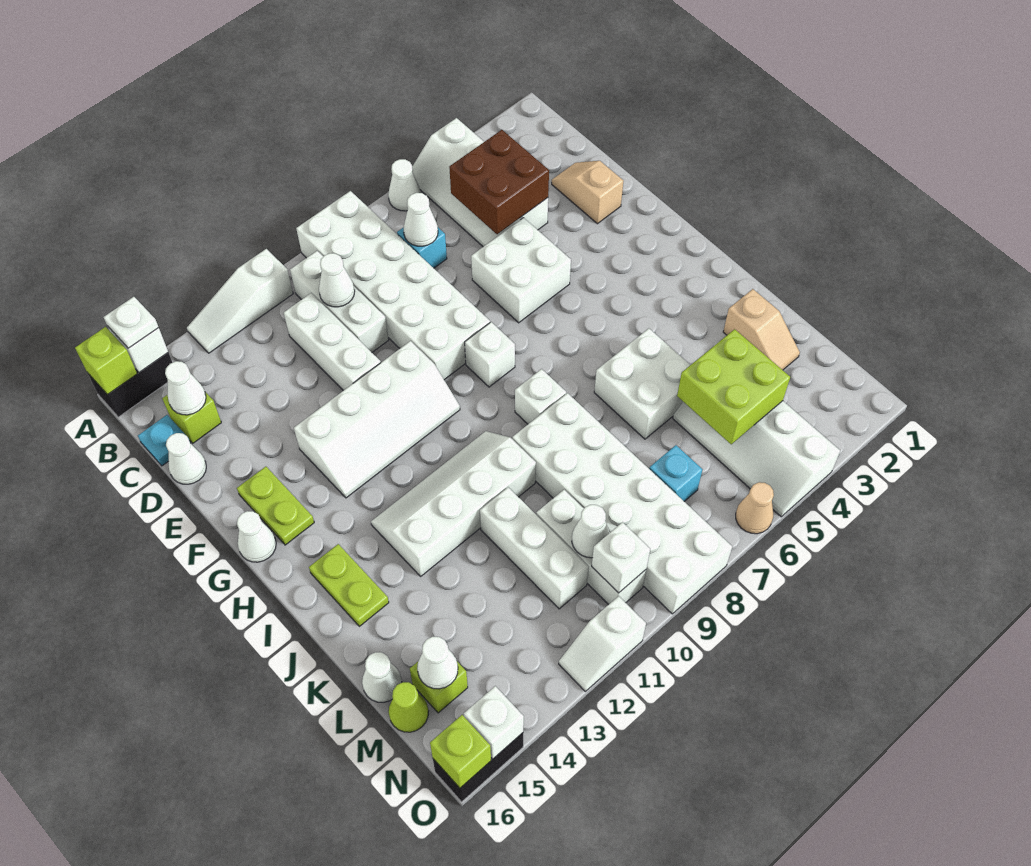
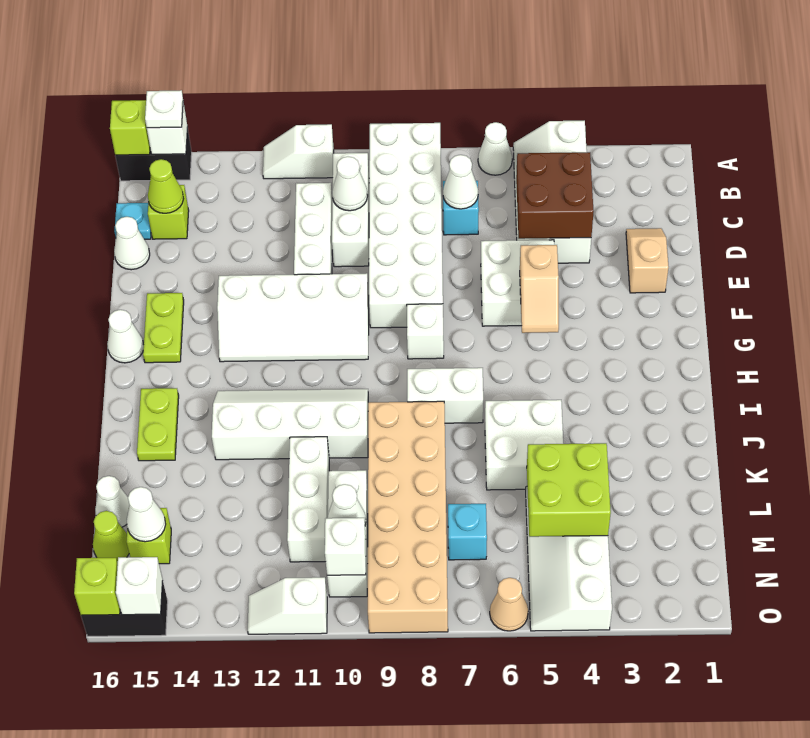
white 1x3 slope [187,249,293,353] -> white 1x2 slope [263,124,334,179]
white 1x1 cone [165,361,206,415] -> lime 1x1 cone [148,159,184,213]
white 1x1 brick [515,369,566,424] -> white 1x2 brick [407,368,483,423]
white 2x6 brick [512,393,732,614] -> tan 2x6 brick [368,401,448,633]
tan 1x2 slope [723,289,800,370] -> tan 1x2 slope moved to [520,245,559,333]

